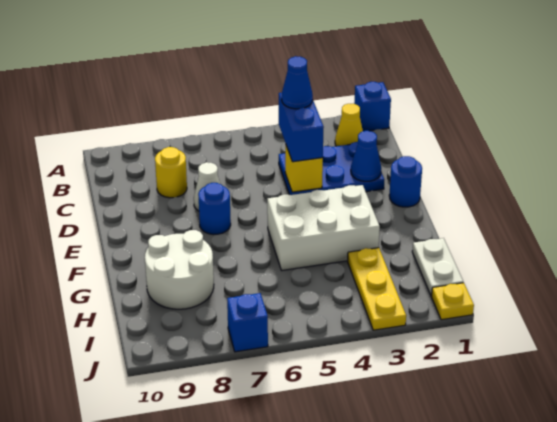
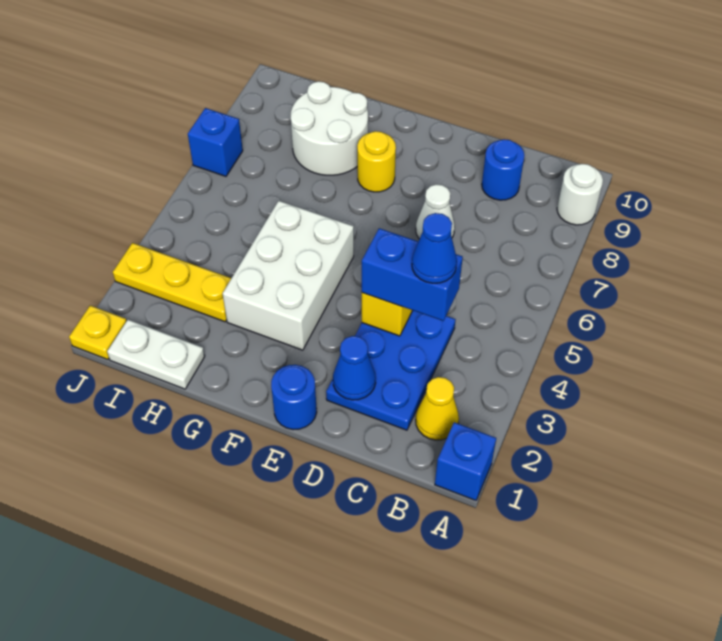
none -> white 1x1 round brick [557,164,603,225]
yellow 1x1 round brick [155,147,187,198] -> yellow 1x1 round brick moved to [357,131,396,192]
blue 1x1 round brick [198,183,231,235] -> blue 1x1 round brick moved to [482,139,525,200]

